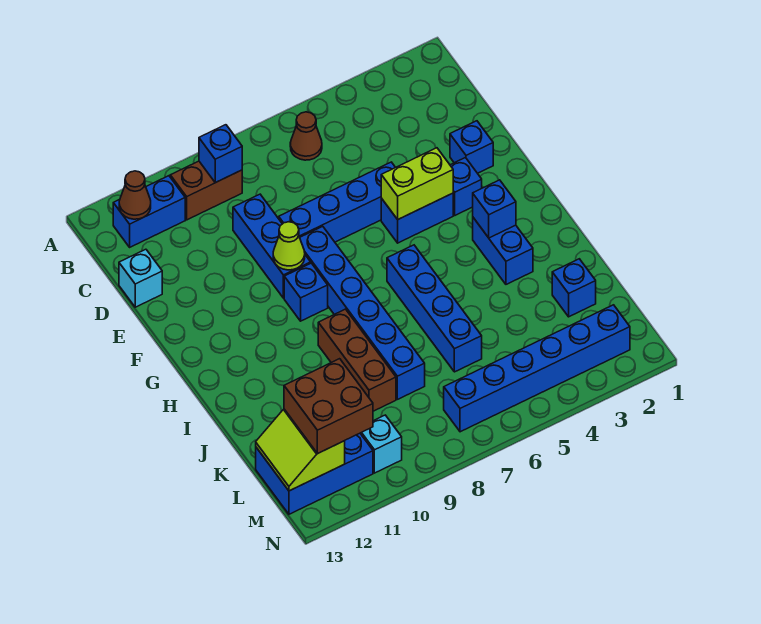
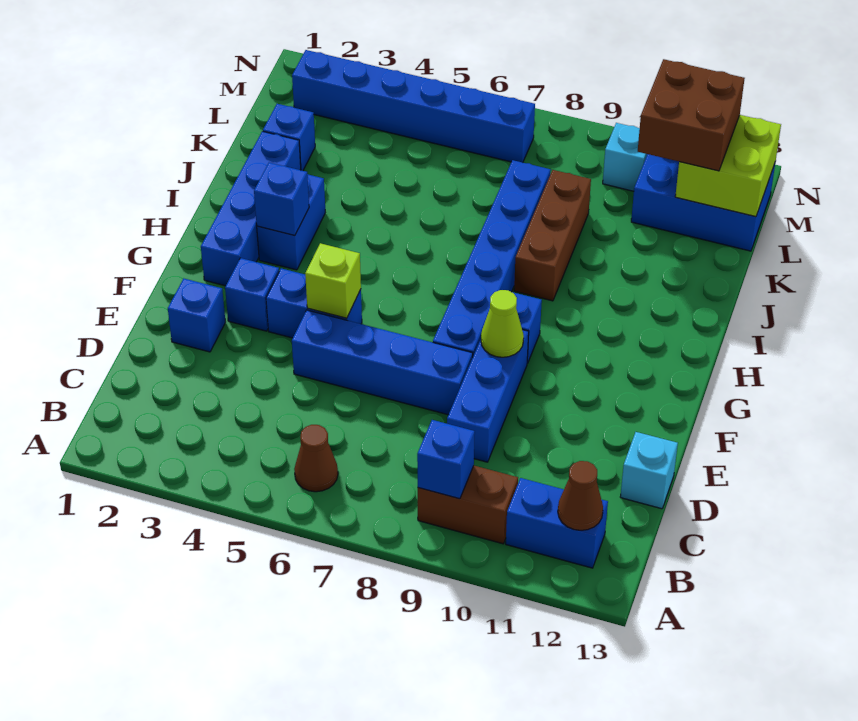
lime 1x2 brick [381,148,453,219] -> lime 1x1 brick [305,243,361,318]
blue 1x4 brick [387,245,482,372] -> blue 1x4 brick moved to [201,131,301,286]
lime 2x2 slope [256,409,345,491] -> lime 2x2 brick [675,115,781,217]

